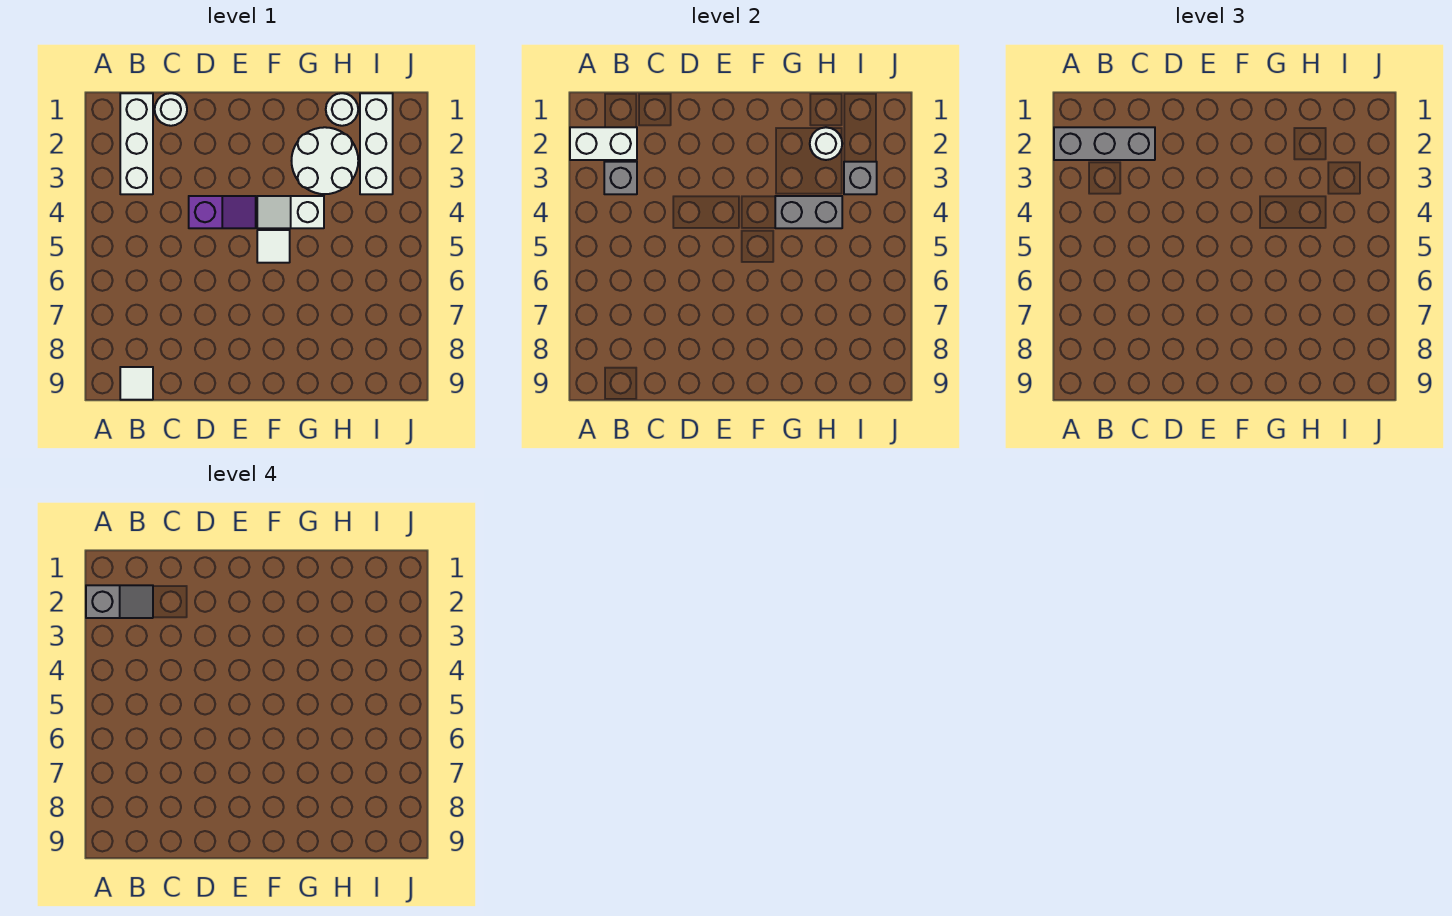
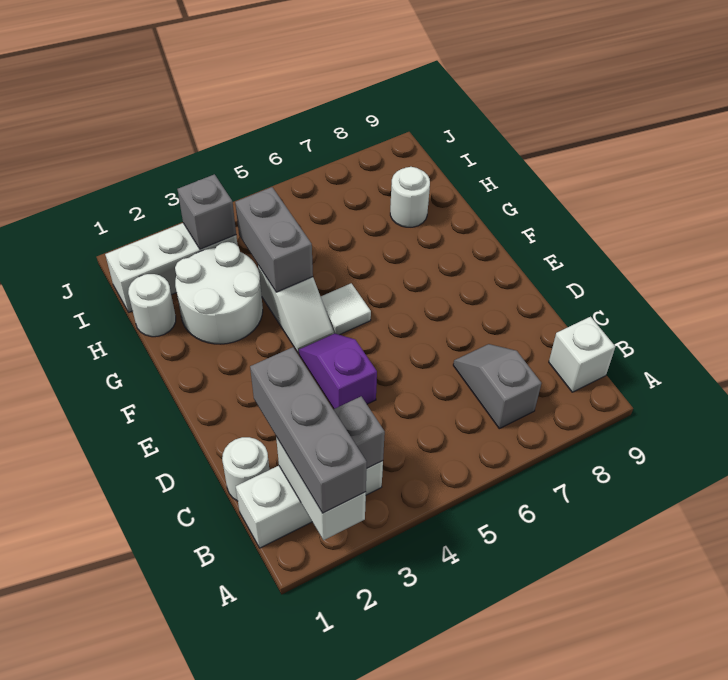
grey 1x2 slope [86,585,153,618] -> grey 1x2 slope moved to [453,344,541,429]
white 1x1 tile [120,367,153,400] -> white 1x1 brick [549,317,615,392]
white 1x1 round brick [810,127,842,160] -> white 1x1 round brick moved to [390,167,430,227]

